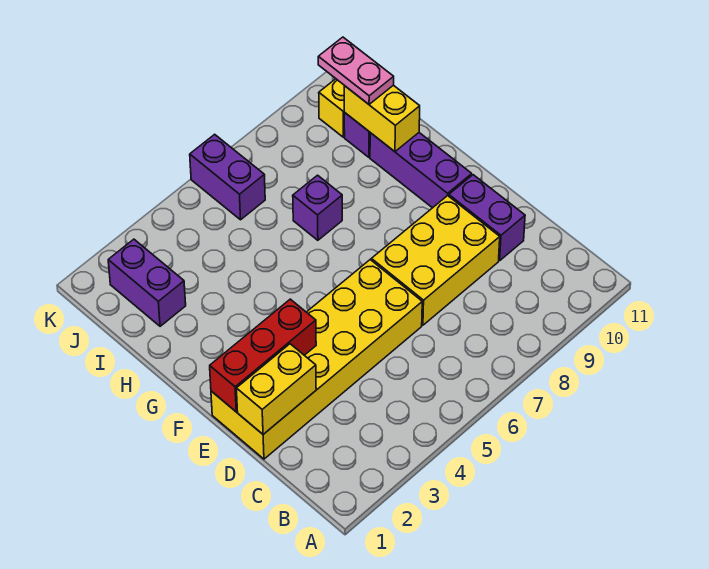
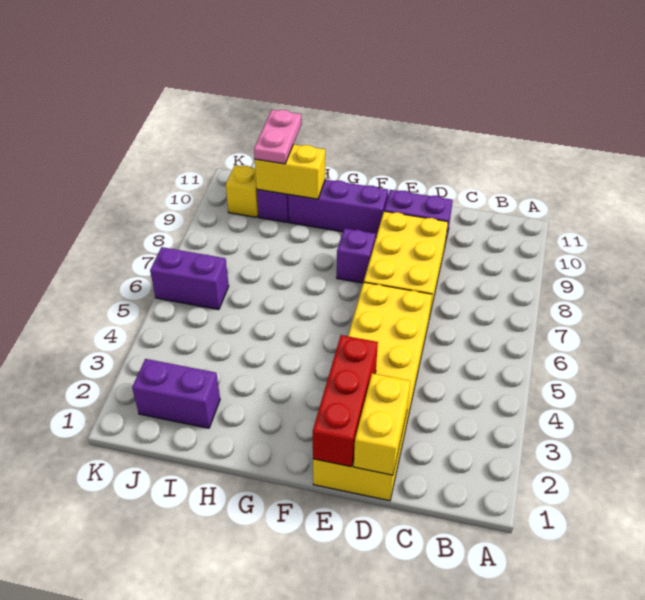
purple 1x1 brick [293,175,342,240] -> purple 1x1 brick moved to [337,228,376,283]
pink 1x2 plate [318,37,394,104] -> pink 1x2 plate turned to [254,110,302,164]

